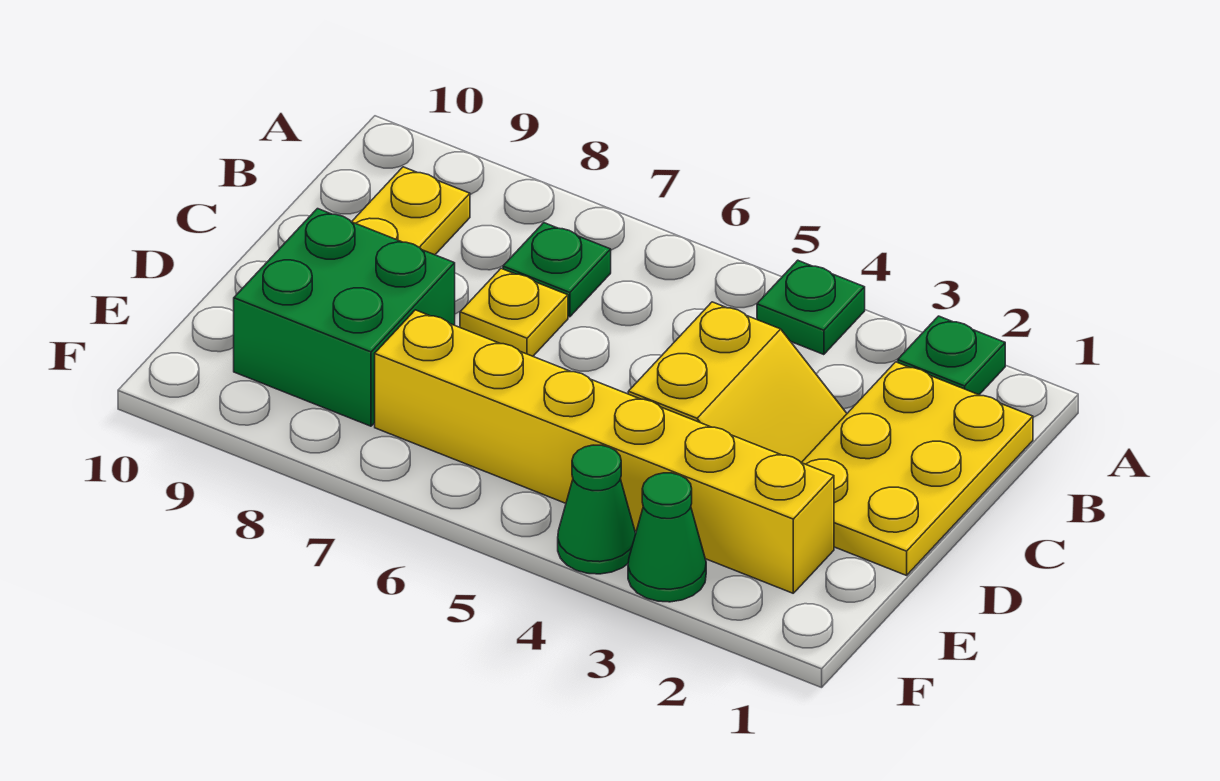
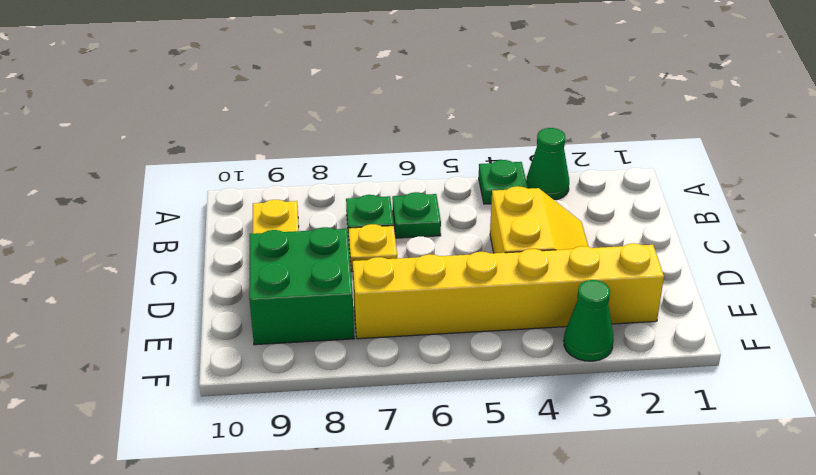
green 1x1 plate [898,316,1005,395] -> green 1x1 plate moved to [392,192,441,238]
yellow 2x3 plate [801,362,1033,575] -> none
green 1x1 cone [558,445,636,574] -> green 1x1 cone moved to [526,128,569,200]

